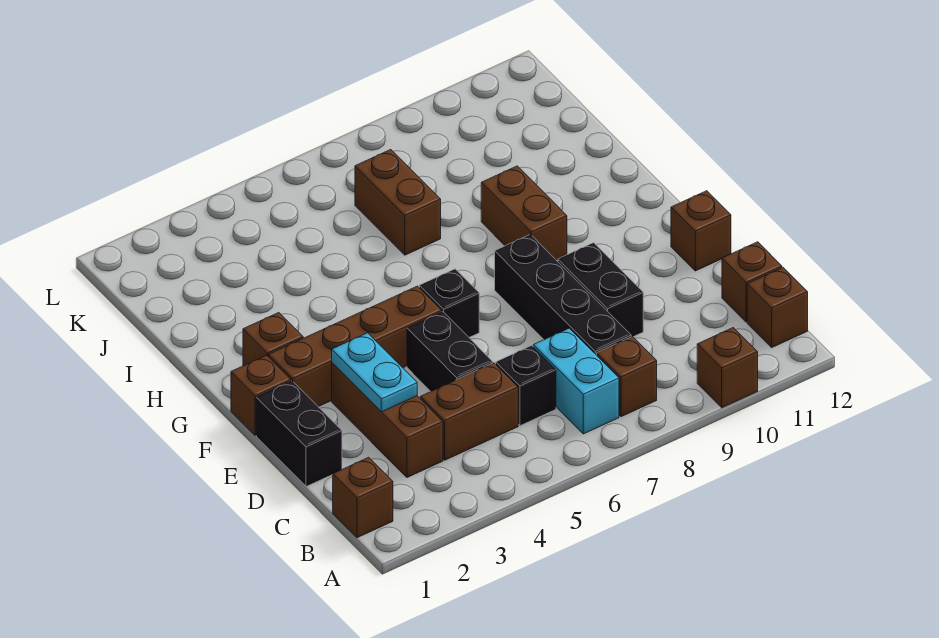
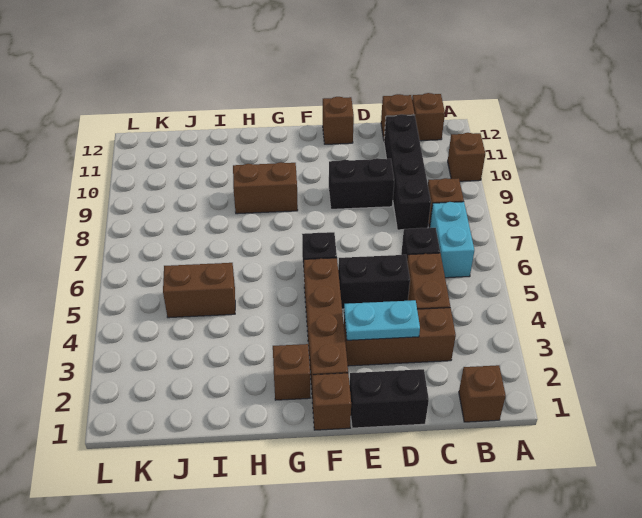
cyan 1x2 brick [533,328,619,434] -> cyan 1x2 brick turned to [430,202,474,278]
black 1x4 brick [495,234,631,355] -> black 1x4 brick turned to [384,114,431,230]
brown 1x2 brick [355,150,441,255] -> brown 1x2 brick moved to [163,263,235,318]

